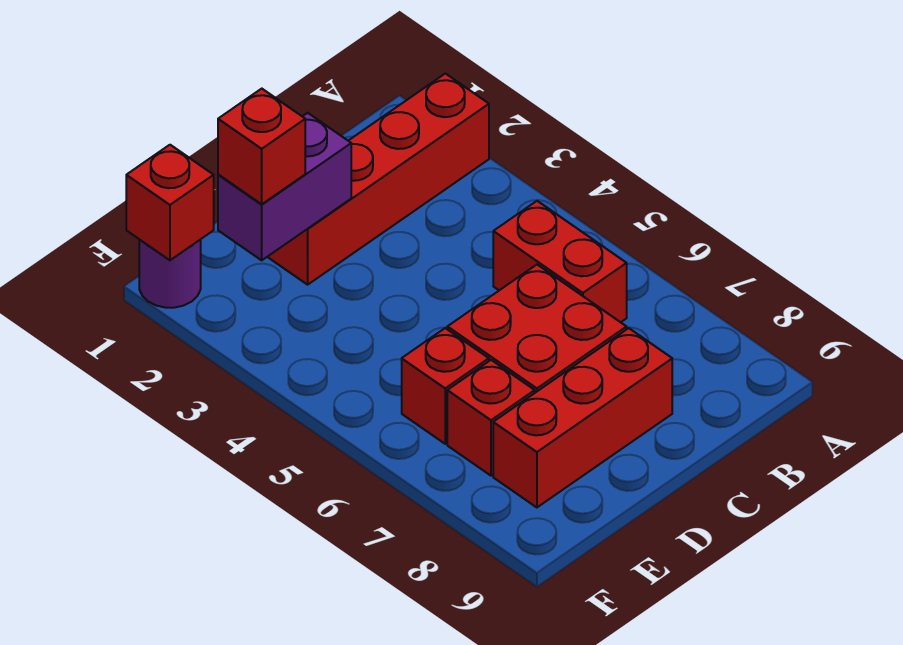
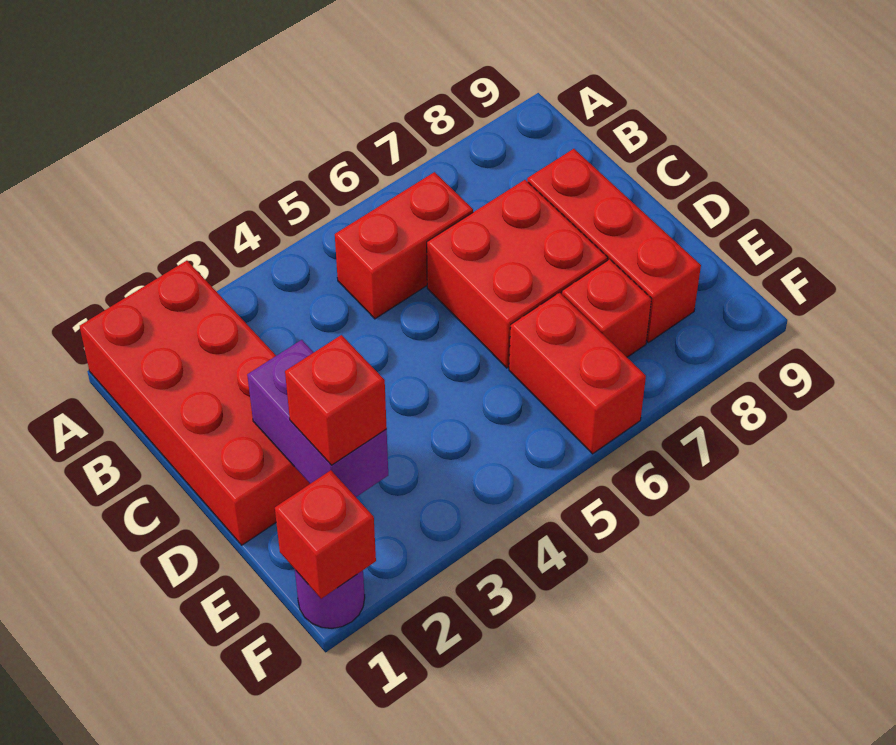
red 1x4 brick [268,74,489,285] -> red 2x4 brick [80,261,310,545]
red 1x1 brick [402,328,489,444] -> red 1x2 brick [509,293,646,454]

